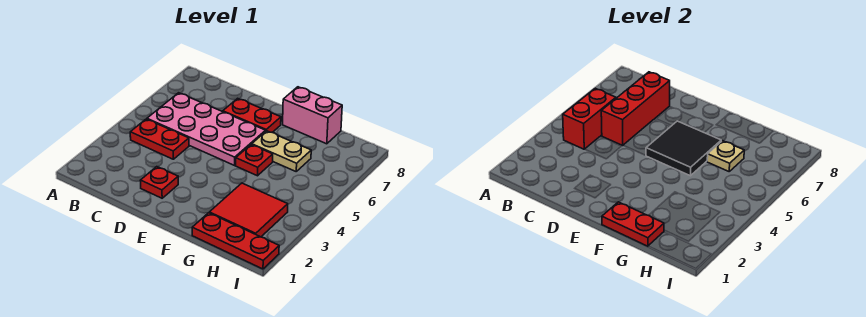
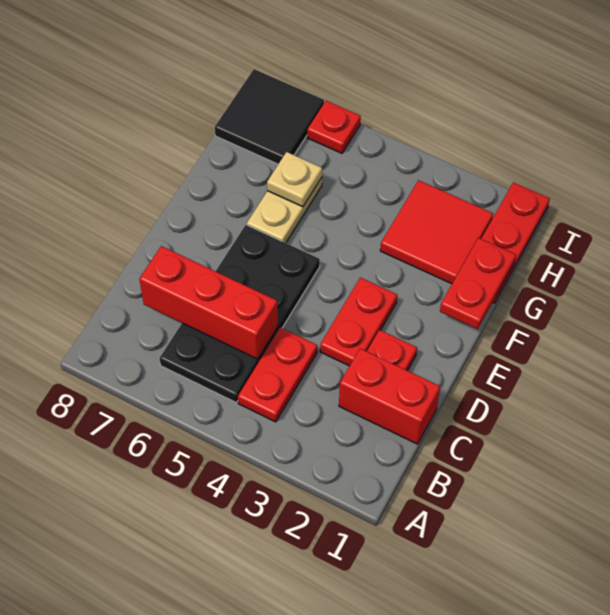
red 1x2 brick [563,88,616,149] -> red 1x2 brick moved to [339,348,440,444]
pink 2x4 plate [147,93,266,165] -> black 2x4 plate [159,225,320,402]
red 1x2 plate [223,98,281,132] -> red 1x2 plate moved to [320,278,397,366]
black 2x2 tile [646,121,721,176] -> black 2x2 tile moved to [215,69,324,164]
red 1x1 plate [236,145,273,176] -> red 1x1 plate moved to [307,101,361,153]
pink 1x2 brick [283,87,342,144] -> none

